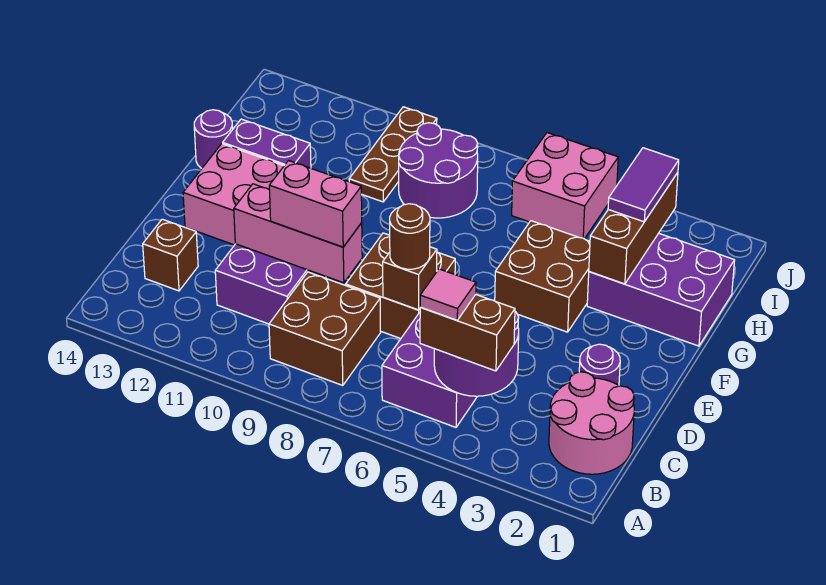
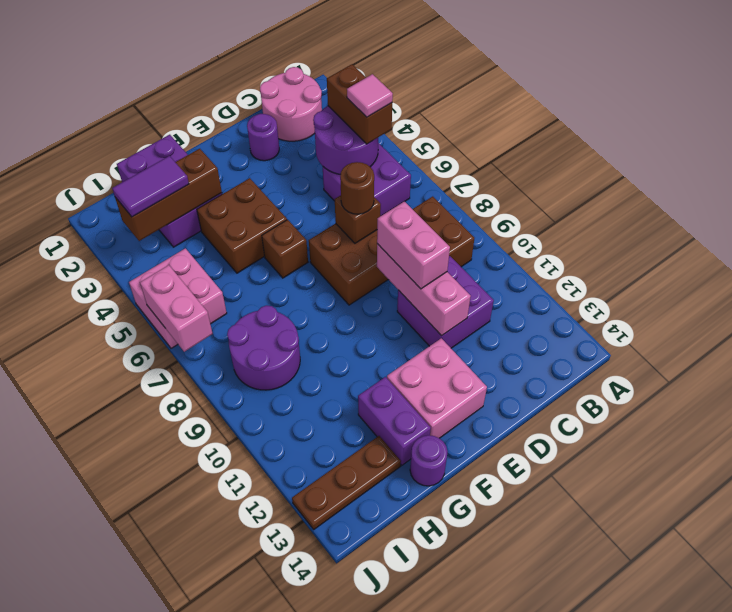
brown 1x1 brick [143,219,198,291] -> brown 1x1 brick moved to [262,220,308,278]
brown 1x3 plate [349,107,437,202] -> brown 1x3 plate moved to [292,436,401,529]
none -> pink 1x2 brick [140,265,213,352]

